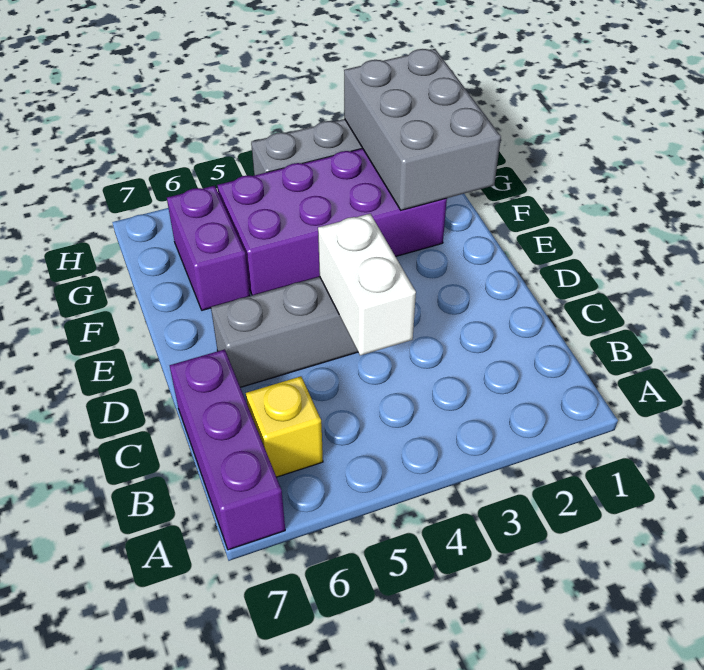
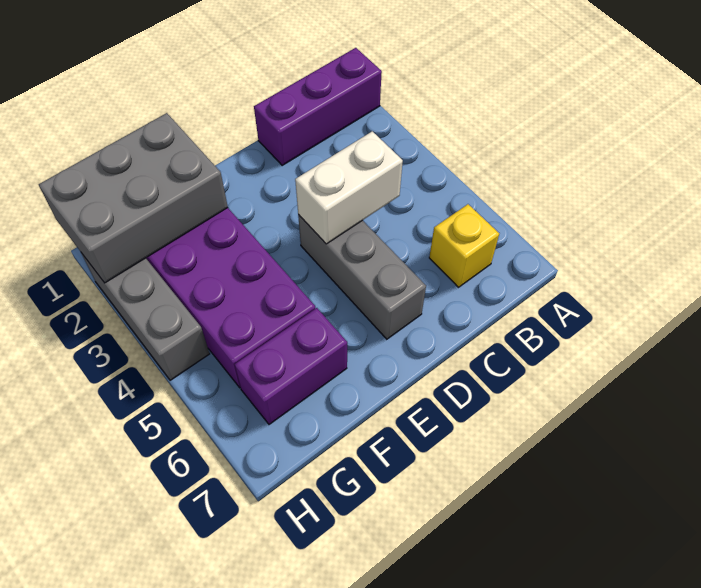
purple 1x3 brick [170,349,285,550] -> purple 1x3 brick moved to [254,48,382,165]

